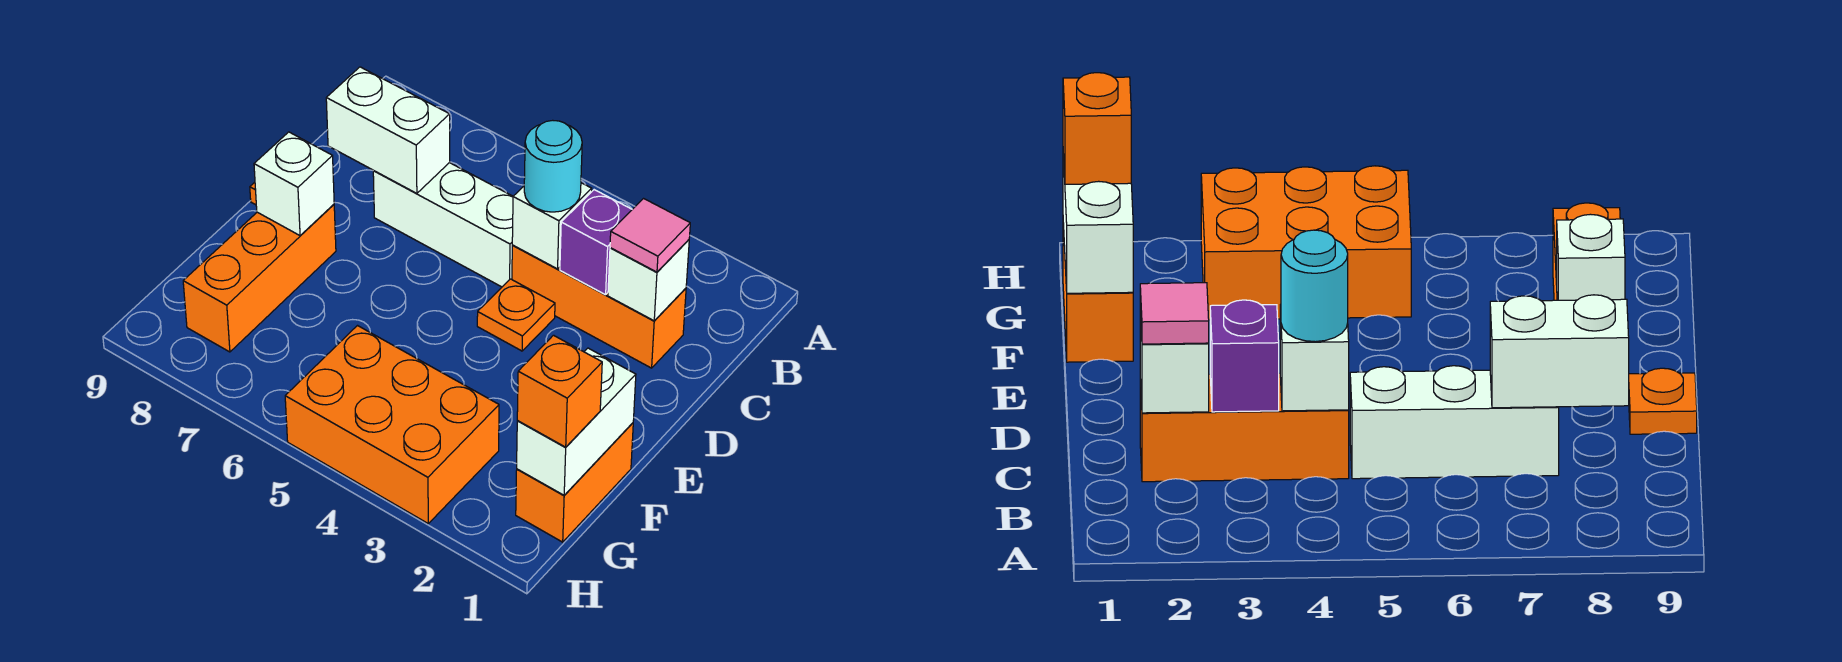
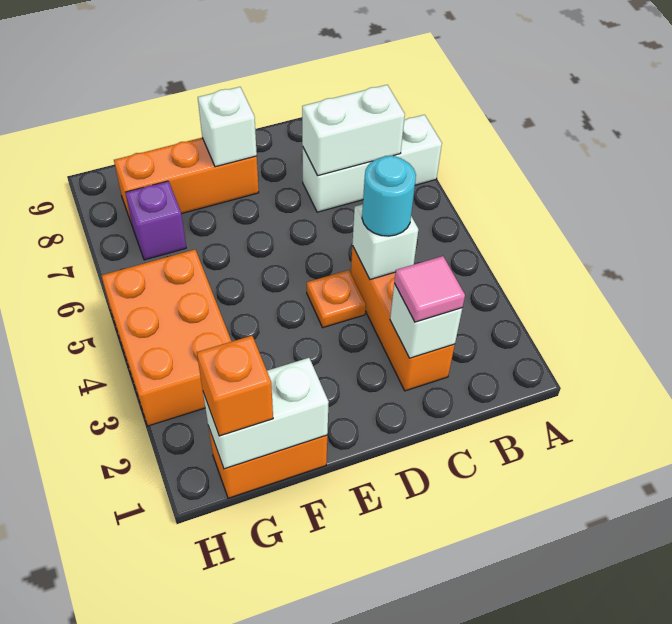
purple 1x1 brick [560,190,632,295] -> purple 1x1 brick moved to [125,181,186,260]
white 1x3 brick [373,163,513,287] -> white 1x3 brick turned to [303,115,442,212]
white 1x2 brick [326,67,450,193] -> white 1x2 brick turned to [302,85,405,175]
orange 1x1 plate [1629,368,1697,434] -> none

